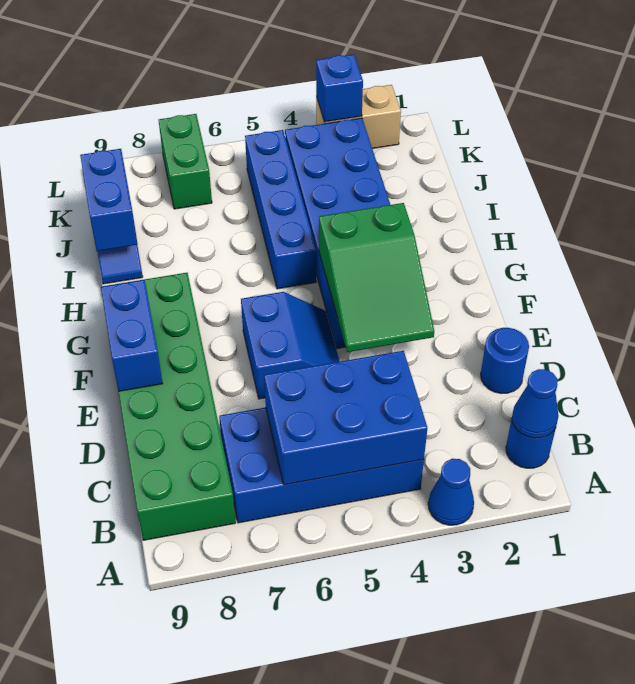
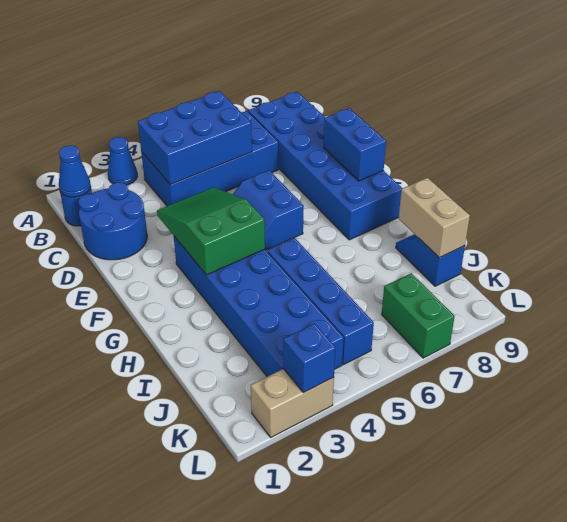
green 2x6 brick [107,273,236,540] -> blue 2x6 brick [248,92,403,240]
blue 1x1 round brick [481,328,529,393] -> blue 2x2 round brick [78,182,147,260]
blue 1x2 brick [80,149,138,251] -> tan 1x2 brick [399,178,470,258]

